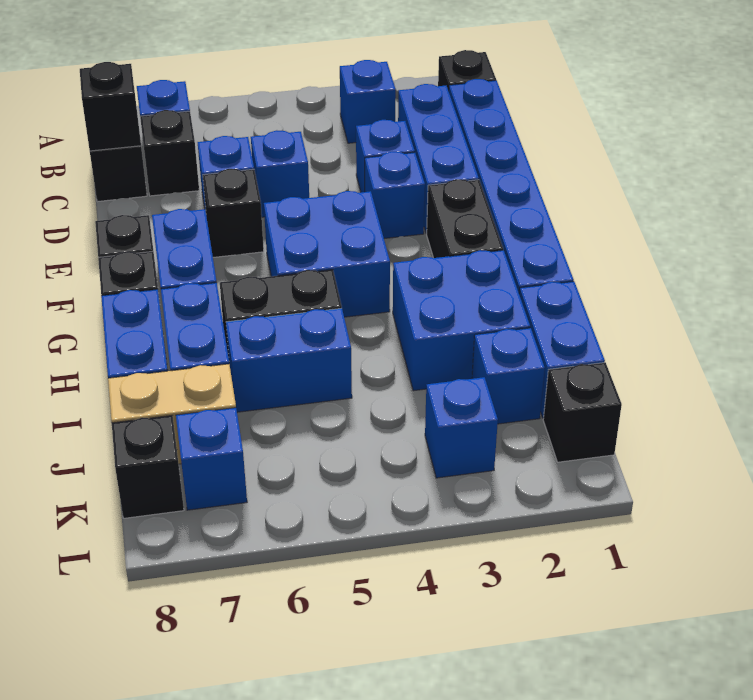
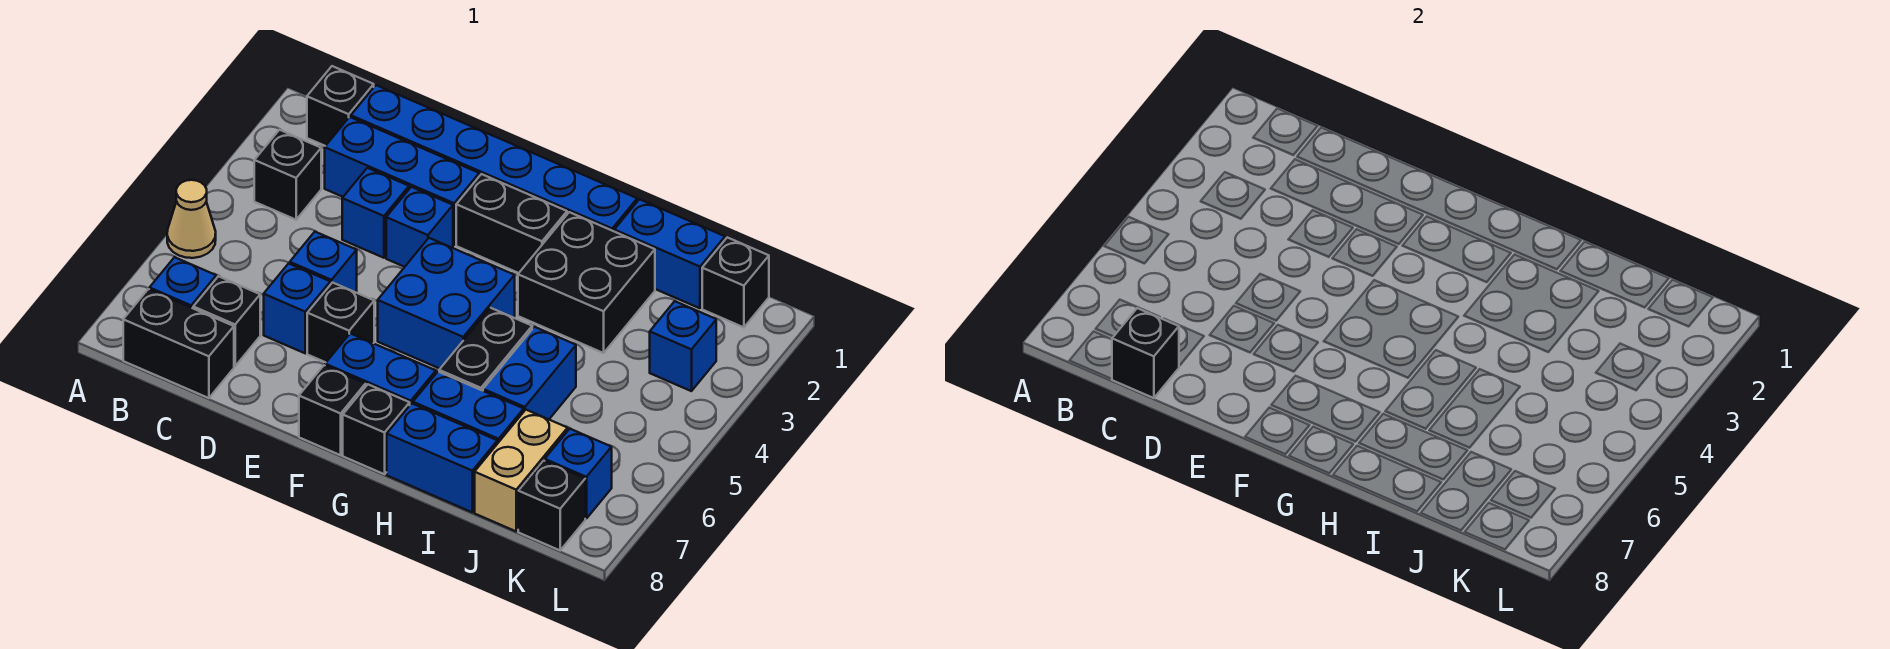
none -> tan 1x1 cone [167,180,216,258]
blue 1x1 brick [340,60,396,143] -> black 1x1 brick [254,130,321,220]
blue 2x2 brick [393,250,530,391] -> black 2x2 brick [518,212,655,353]
blue 1x1 brick [472,328,545,424] -> none

